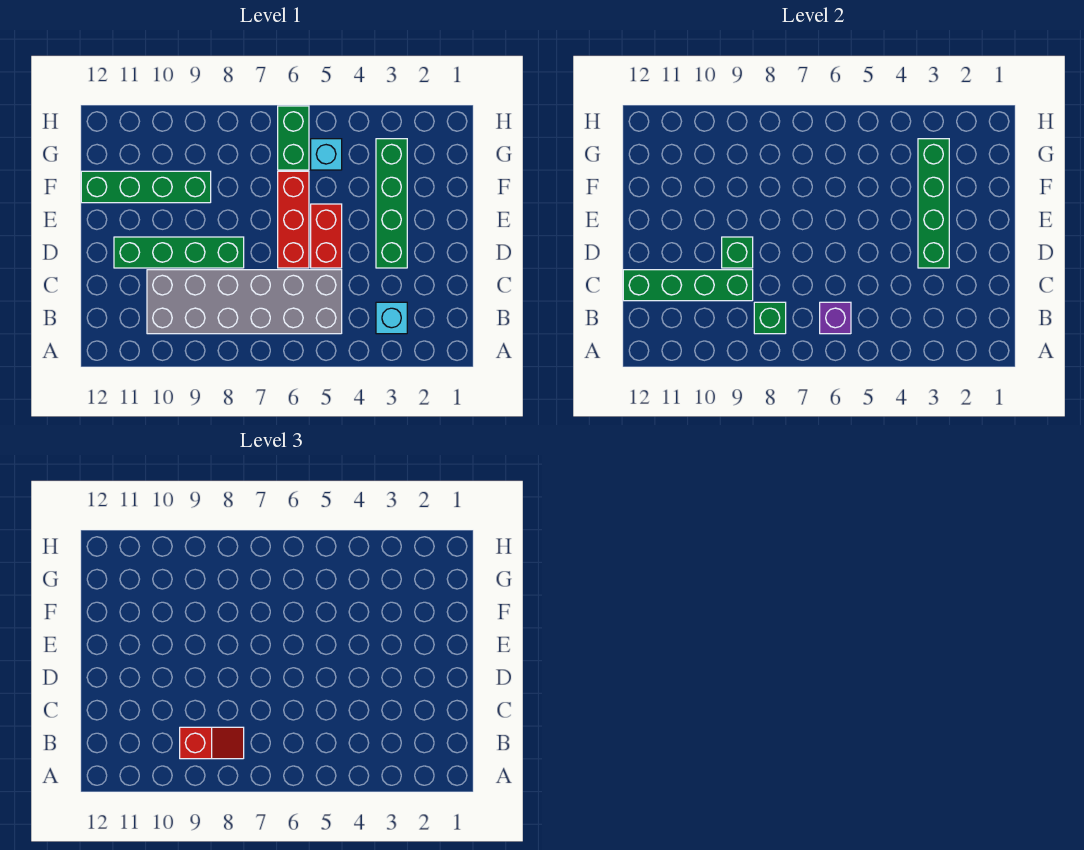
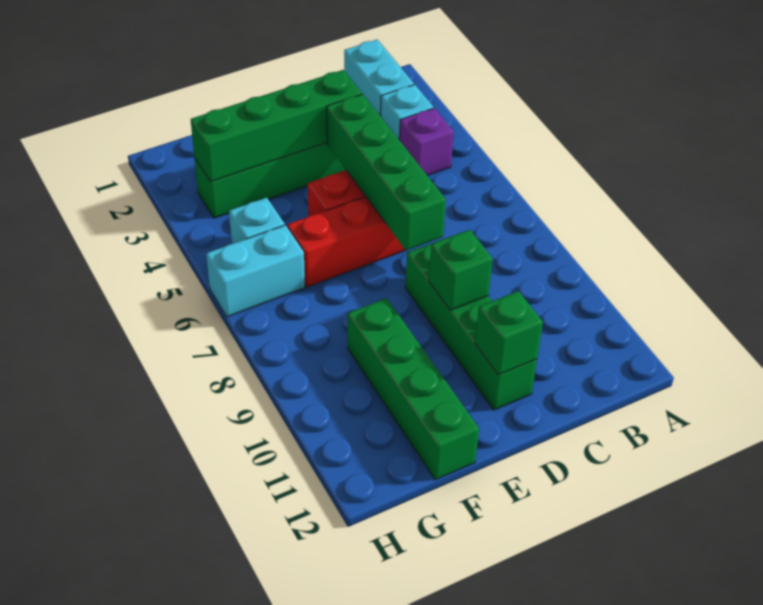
none -> cyan 1x2 brick [344,40,414,116]
grey 2x6 brick [147,270,342,334] -> none
purple 1x1 brick [820,302,851,334] -> purple 1x1 brick moved to [400,108,454,176]
green 1x1 brick [754,302,786,334] -> green 1x1 brick moved to [475,291,543,375]
red 1x2 slope [180,727,244,759] -> none
green 1x4 brick [623,270,753,301] -> green 1x4 brick moved to [327,94,446,250]
green 1x2 brick [278,106,309,170] -> cyan 1x2 brick [206,225,305,317]

